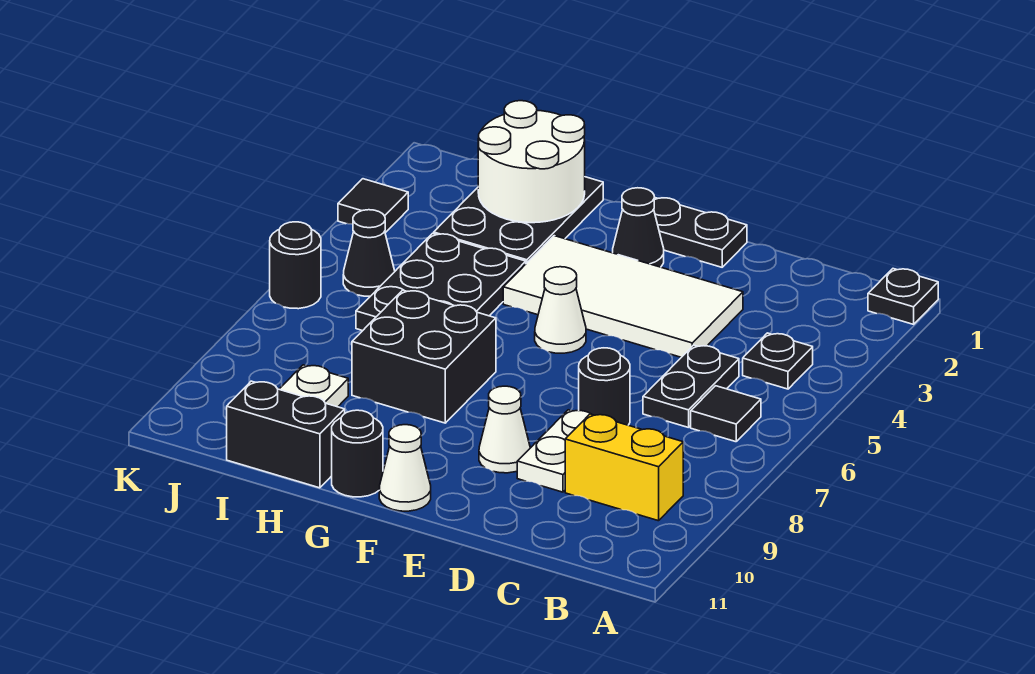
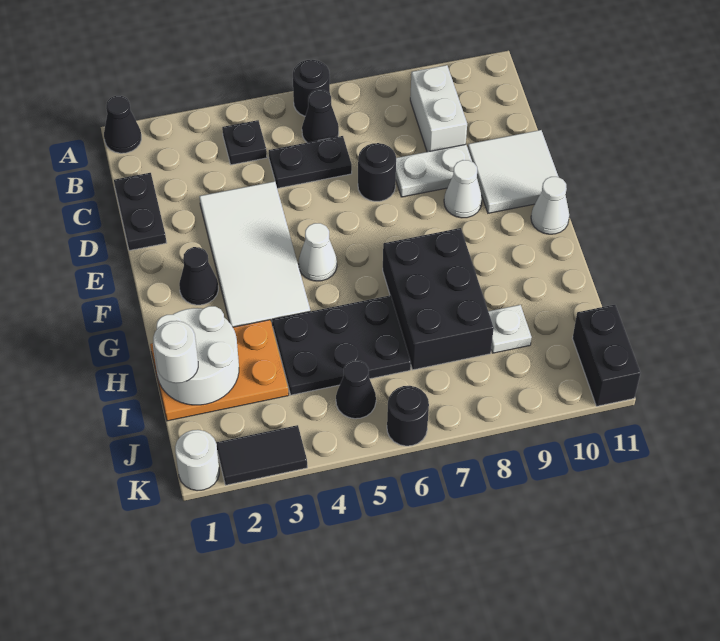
black 1x1 plate [868,269,938,324] -> black 1x1 cone [104,96,141,153]
black 1x1 tile [691,386,761,442] -> black 1x1 cone [302,90,339,143]
yellow 1x2 brick [565,414,683,521] -> white 1x2 brick [410,65,467,152]
none -> white 2x2 tile [468,130,558,213]
black 1x2 plate [654,197,747,267] -> black 1x2 plate moved to [114,173,166,250]
black 2x2 brick [352,290,496,423] -> black 2x3 brick [383,228,494,370]
black 1x1 round brick [332,410,383,497] -> black 1x1 round brick moved to [293,60,330,116]
black 2x3 plate [434,177,603,263] -> orange 2x3 plate [150,320,289,421]
black 1x2 brick [227,381,345,488] -> black 1x2 brick moved to [572,305,640,406]
none -> white 1x1 round brick [153,321,198,383]
none -> white 1x1 round brick [175,430,219,491]
black 1x1 tile [338,179,408,233] -> black 1x2 tile [216,425,307,485]

